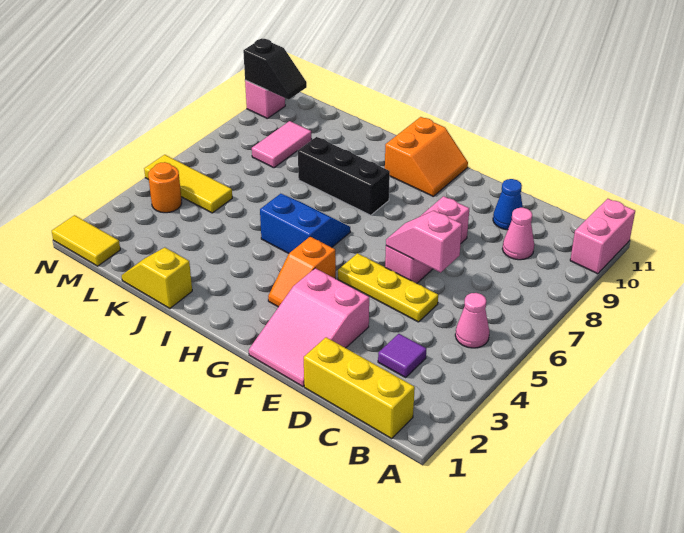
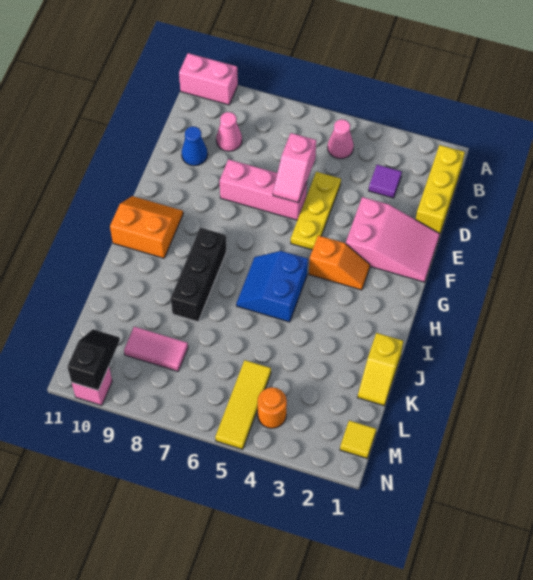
yellow 1x2 tile [52,215,120,266] -> yellow 1x1 tile [340,420,376,458]

